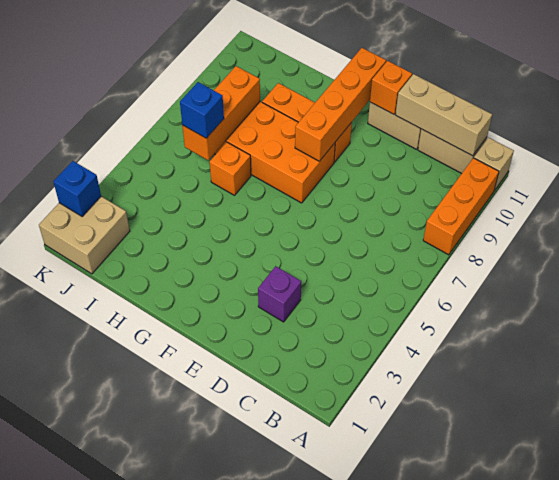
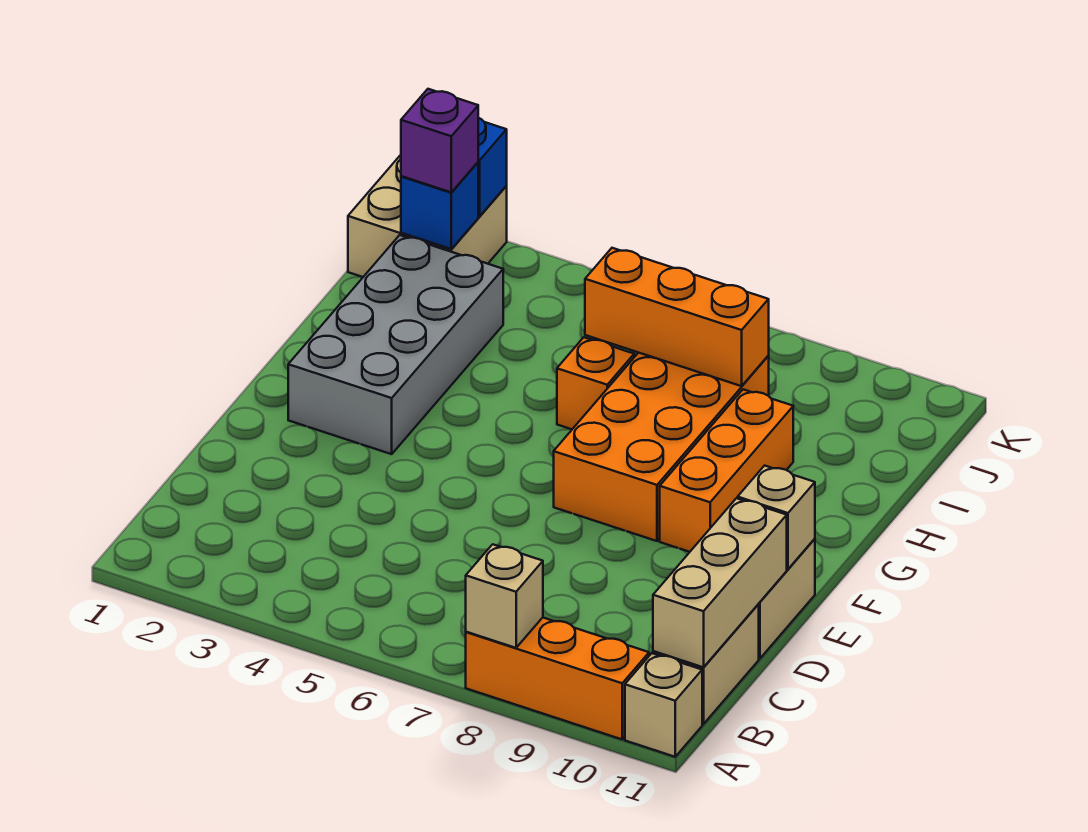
none -> tan 1x1 brick [466,544,543,648]
purple 1x1 brick [258,266,301,322] -> purple 1x1 brick moved to [401,89,478,192]
orange 1x1 brick [370,61,412,114] -> tan 1x1 brick [738,466,815,569]
none -> grey 2x4 brick [288,235,503,454]
orange 1x4 brick [295,48,386,161] -> none
blue 1x1 brick [180,82,224,138] -> blue 1x1 brick moved to [401,162,478,249]

